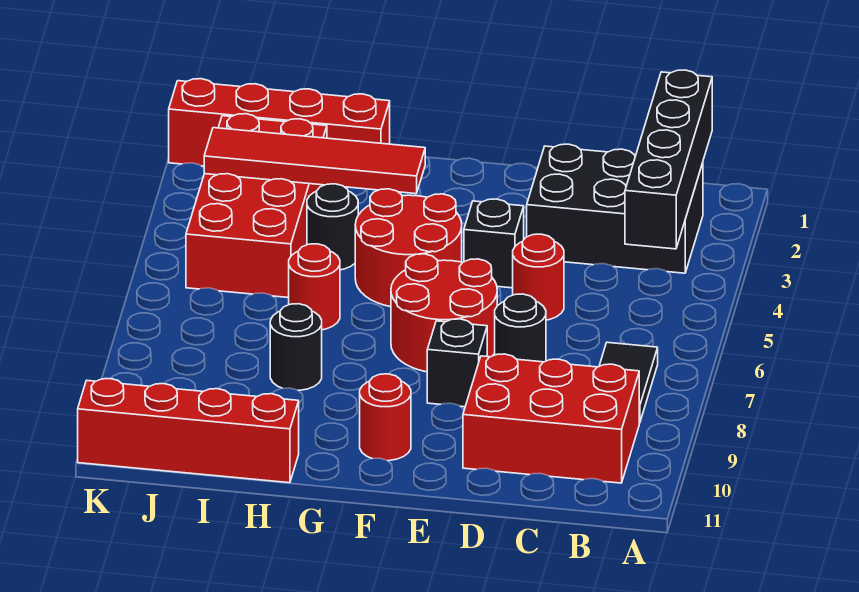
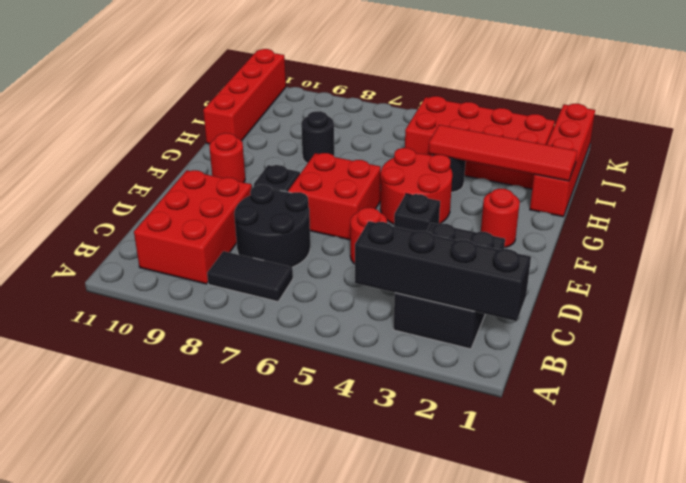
black 1x1 round brick [495,294,546,362] -> black 2x2 round brick [234,185,310,267]
red 2x2 round brick [391,254,497,372] -> red 2x2 brick [288,153,381,240]
red 1x4 tile [204,128,425,194] -> red 1x4 tile turned to [428,125,577,181]
red 1x1 round brick [289,244,340,330] -> red 1x1 round brick moved to [481,189,520,248]

